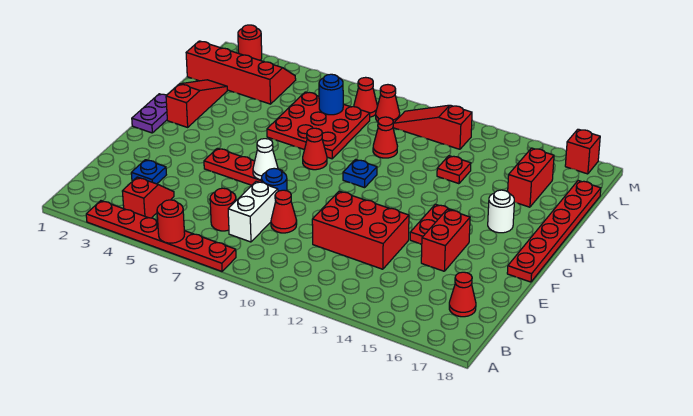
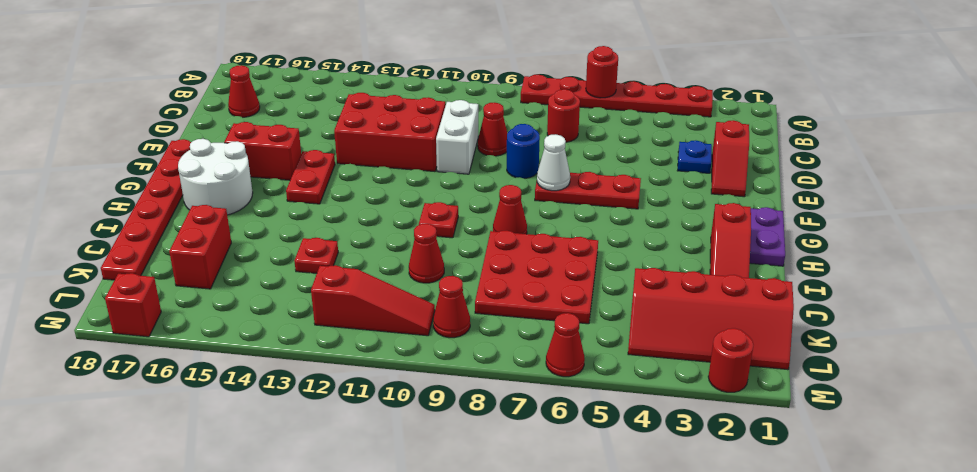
red 1x2 slope [122,177,174,218] -> red 1x2 slope moved to [711,120,749,197]
white 1x2 brick [228,181,278,242] -> white 1x2 brick moved to [436,100,478,174]
red 1x2 brick [421,209,470,271] -> red 1x2 brick turned to [224,122,301,180]
blue 1x1 plate [343,160,377,188] -> red 1x1 plate [419,202,458,238]
white 1x1 round brick [488,190,514,233] -> white 2x2 round brick [178,139,253,215]
blue 1x1 round brick [319,74,343,115] -> none
red 1x1 cone [354,77,377,117] -> red 1x1 cone moved to [546,313,585,377]

